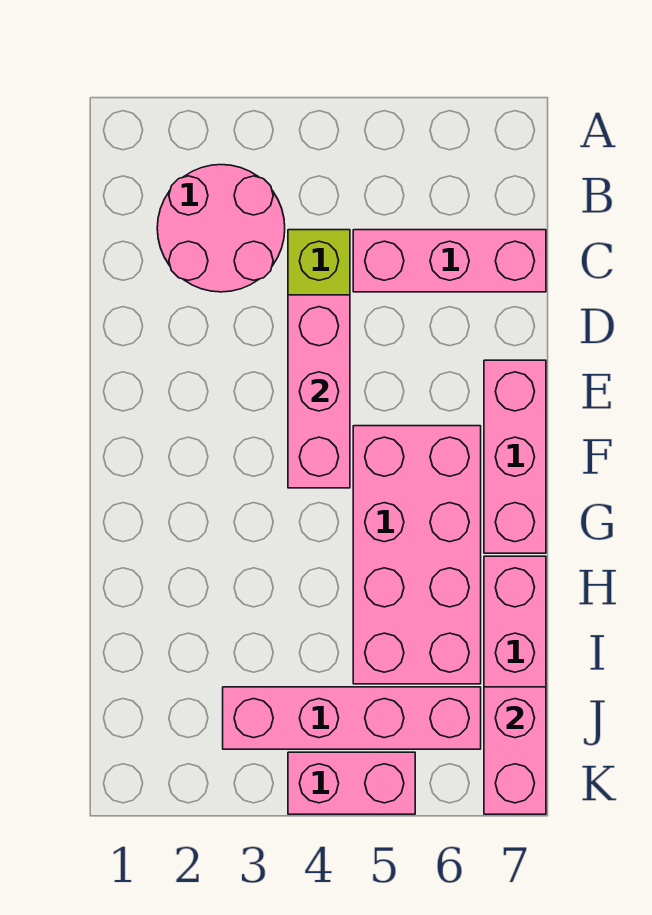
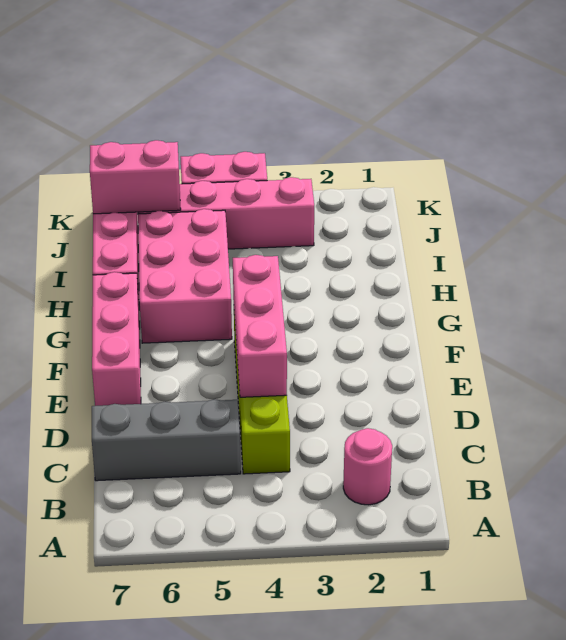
pink 2x2 round brick [157,165,285,292] -> pink 1x1 round brick [343,428,392,505]
pink 1x3 brick [353,230,546,292] -> grey 1x3 brick [92,399,241,481]
pink 2x4 brick [353,426,481,684] -> pink 2x3 brick [138,209,232,343]
pink 1x2 brick [484,687,546,814] -> pink 1x2 brick turned to [90,140,181,214]

